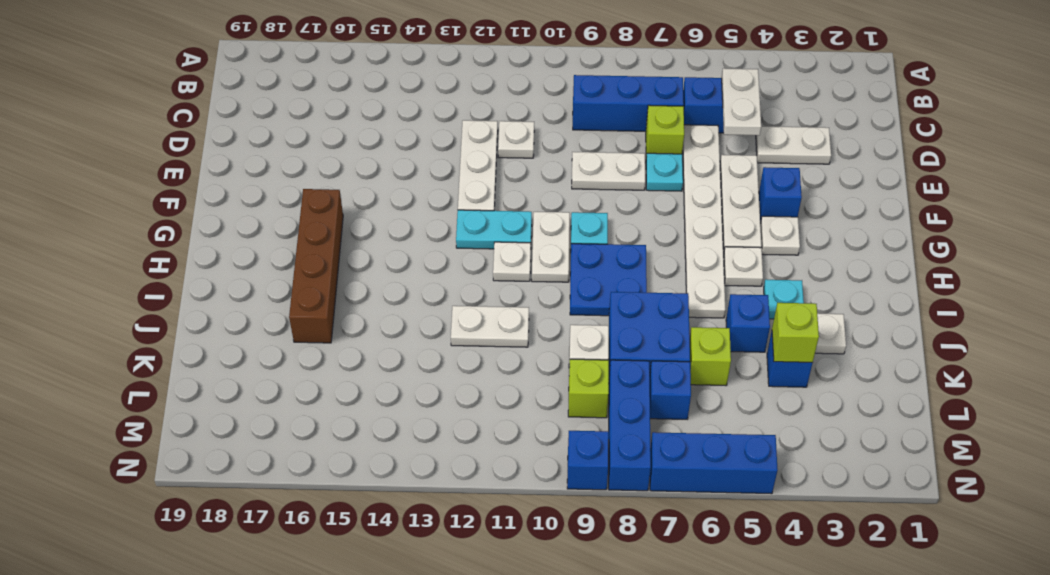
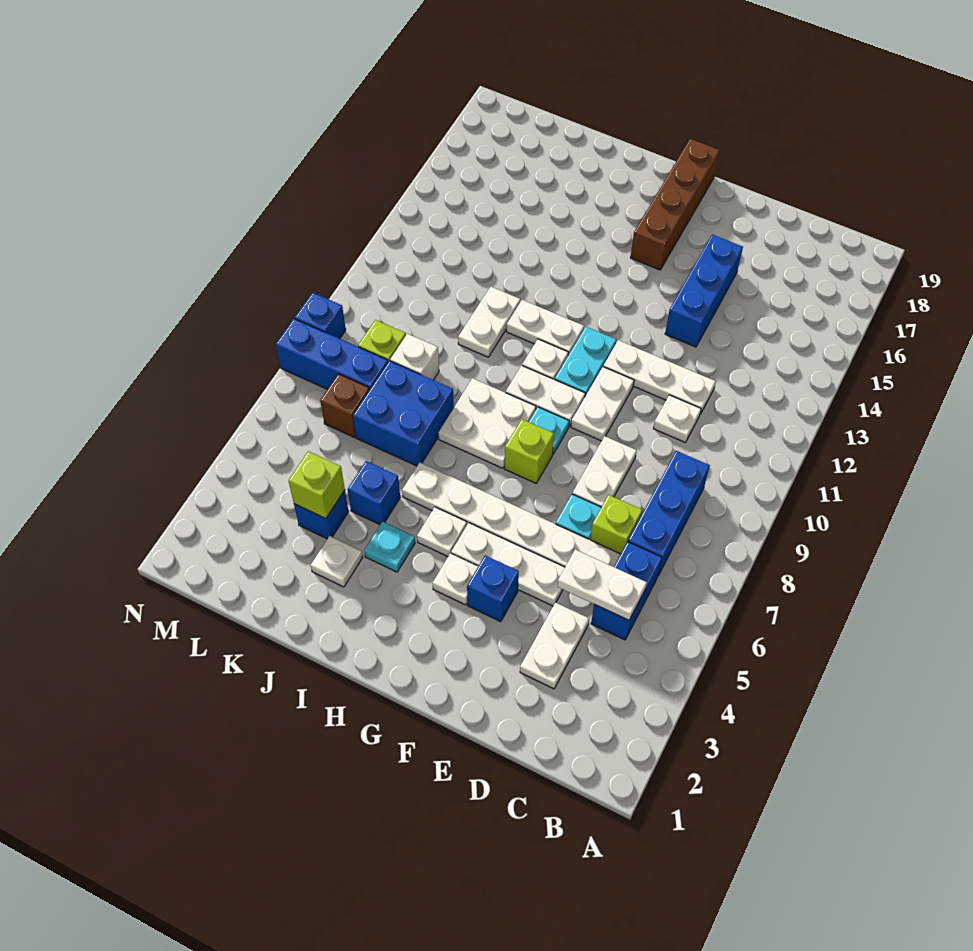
none -> white 1x2 plate [571,367,634,441]
brown 1x4 brick [289,189,343,343] -> brown 1x4 brick turned to [631,139,720,270]
blue 2x2 plate [570,244,647,316] -> white 2x2 plate [438,378,536,468]
none -> white 1x2 plate [506,300,584,355]
lime 1x1 brick [690,327,731,385] -> lime 1x1 brick moved to [505,419,554,483]
blue 1x1 brick [650,361,691,419] -> brown 1x1 brick [320,374,369,437]
blue 1x3 brick [650,432,778,494] -> blue 1x3 brick moved to [665,235,743,347]

